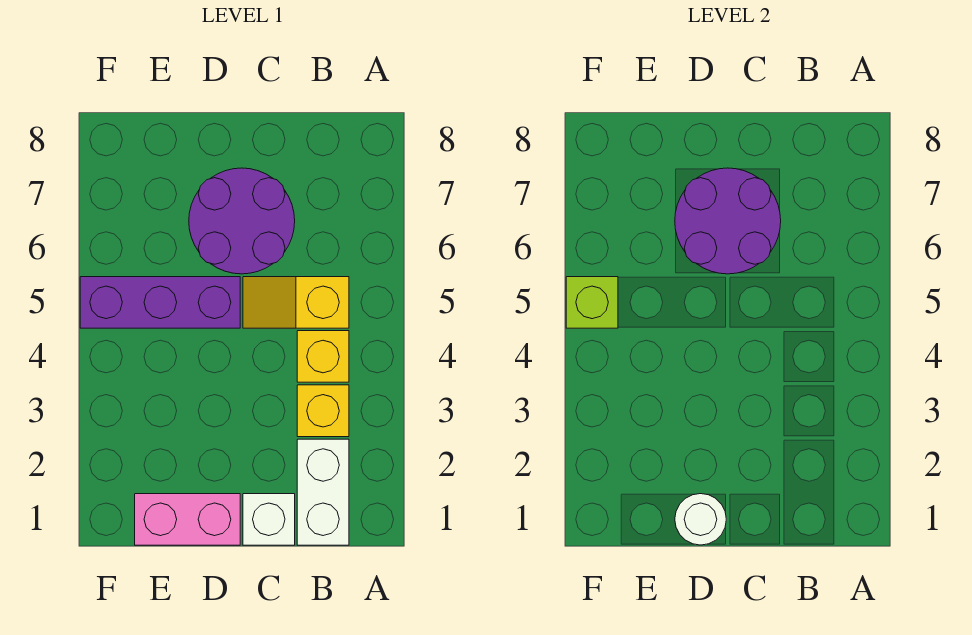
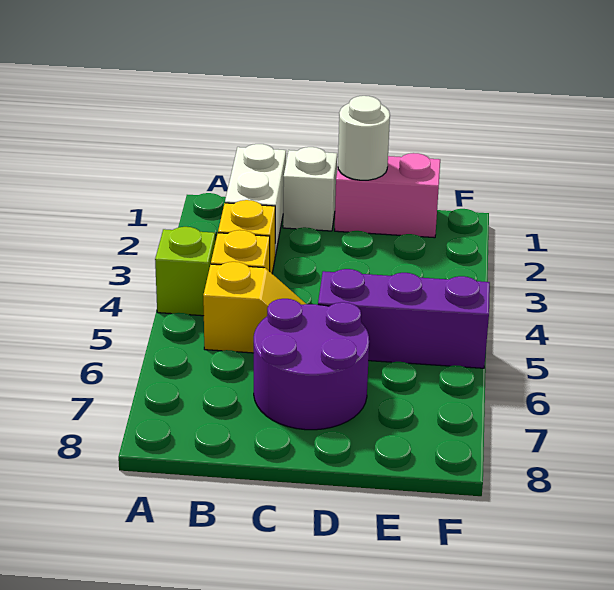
purple 2x2 round brick [675,168,781,274] -> none
lime 1x1 brick [566,277,618,328] -> lime 1x1 brick moved to [155,227,215,316]

